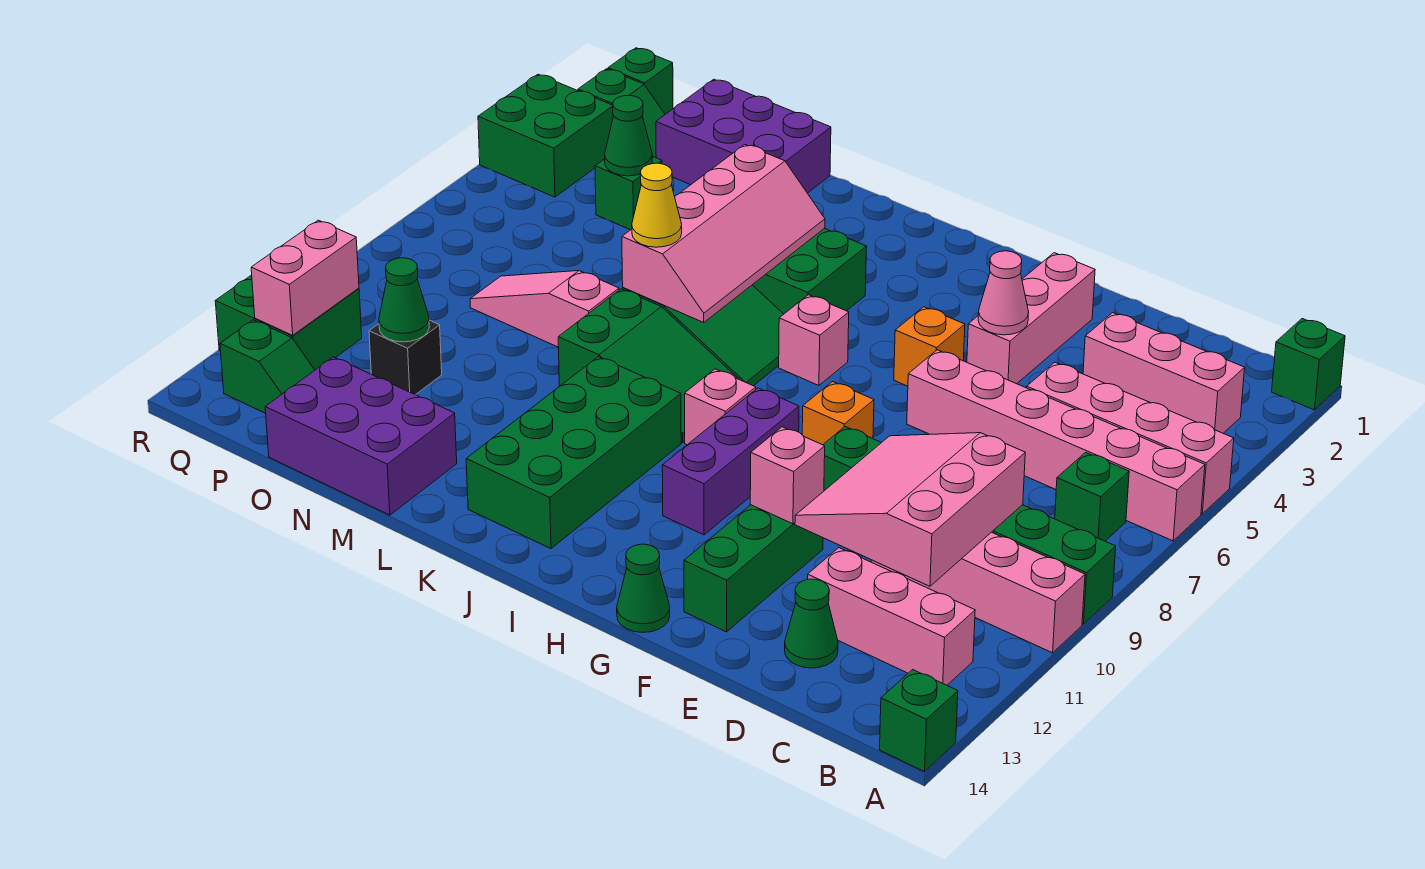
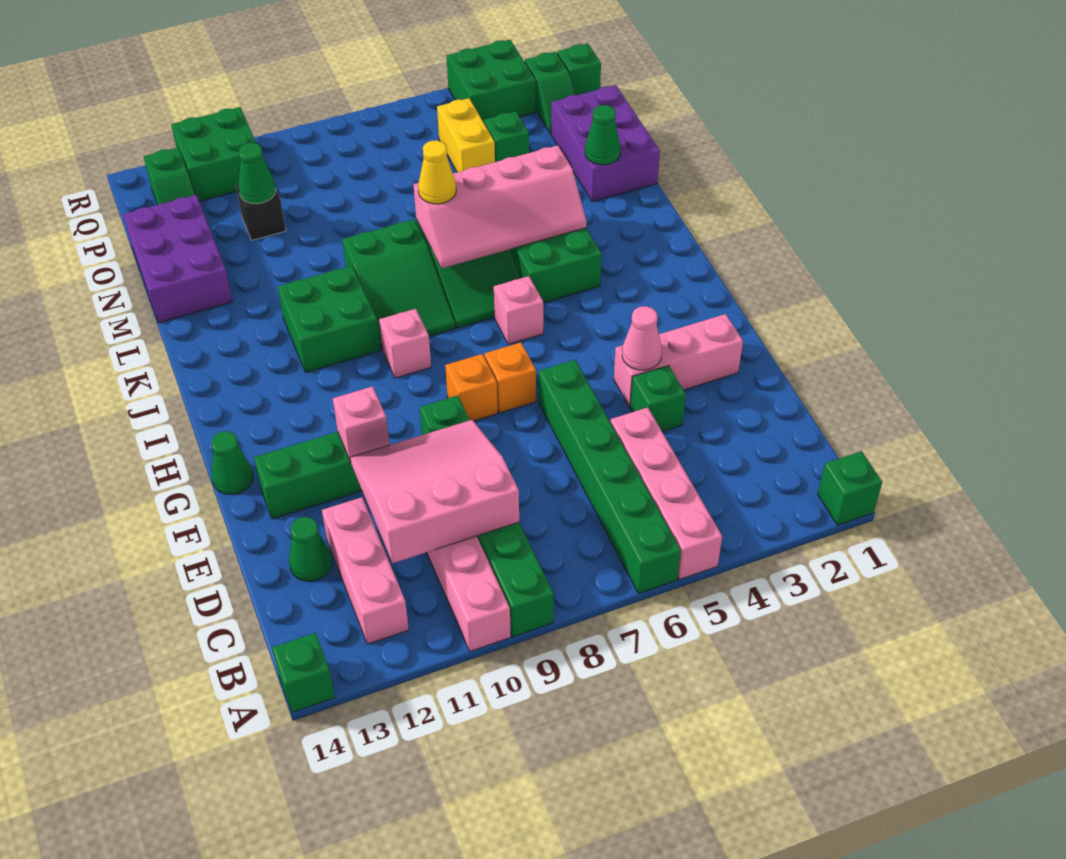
pink 1x6 brick [907,350,1205,541] -> green 1x6 brick [539,360,681,594]
pink 1x3 brick [1083,313,1245,433] -> none
green 1x1 brick [1055,452,1129,541] -> green 1x1 brick moved to [630,365,686,432]
orange 1x1 brick [894,307,965,386] -> orange 1x1 brick moved to [485,342,536,413]
purple 1x3 brick [662,388,799,535] -> none
green 2x4 brick [466,357,681,549] -> green 2x2 brick [278,266,380,372]
pink 1x3 slope [470,271,619,347] -> none
green 1x1 cone [605,95,652,176] -> green 1x1 cone moved to [585,105,621,165]
none -> yellow 1x2 brick [437,98,495,172]
pink 1x2 brick [251,220,359,335] -> none

